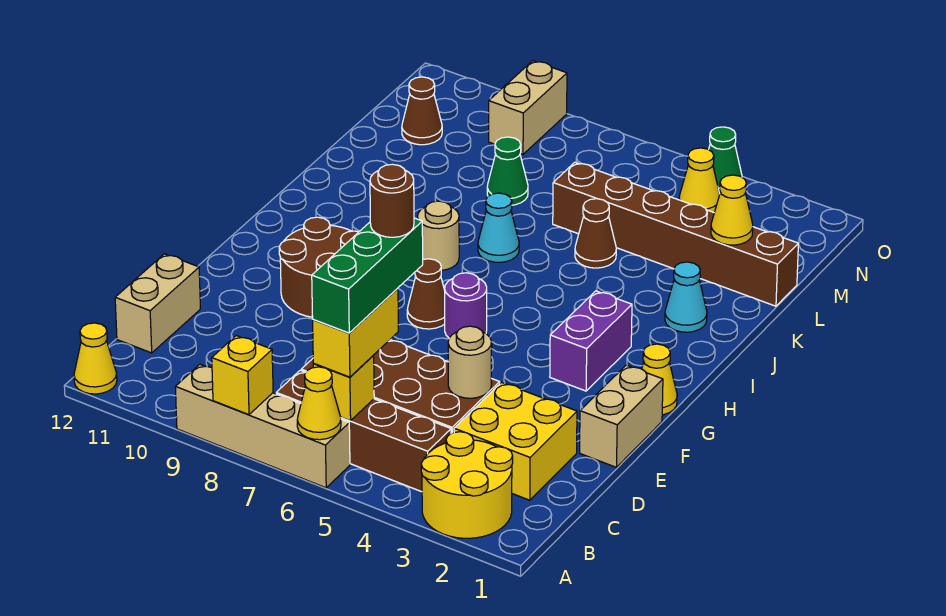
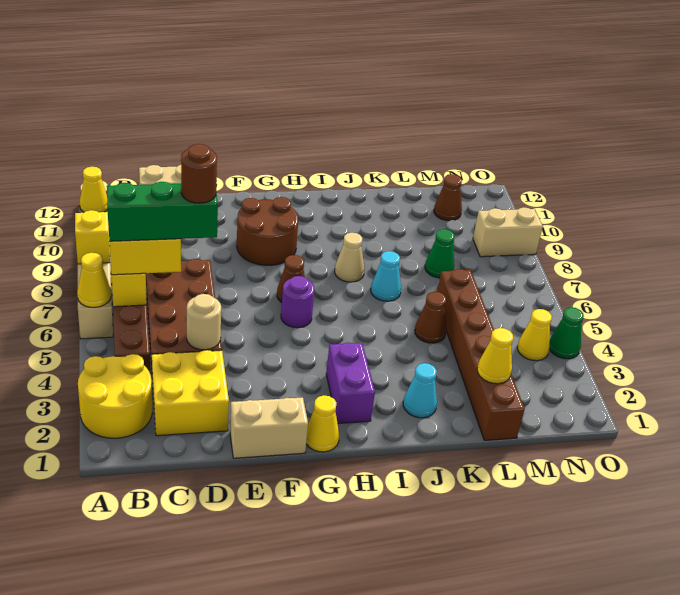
purple 1x2 brick [550,291,632,391] -> purple 1x2 brick turned to [326,343,375,423]
tan 1x1 round brick [418,201,459,270] -> tan 1x1 cone [335,233,364,282]

